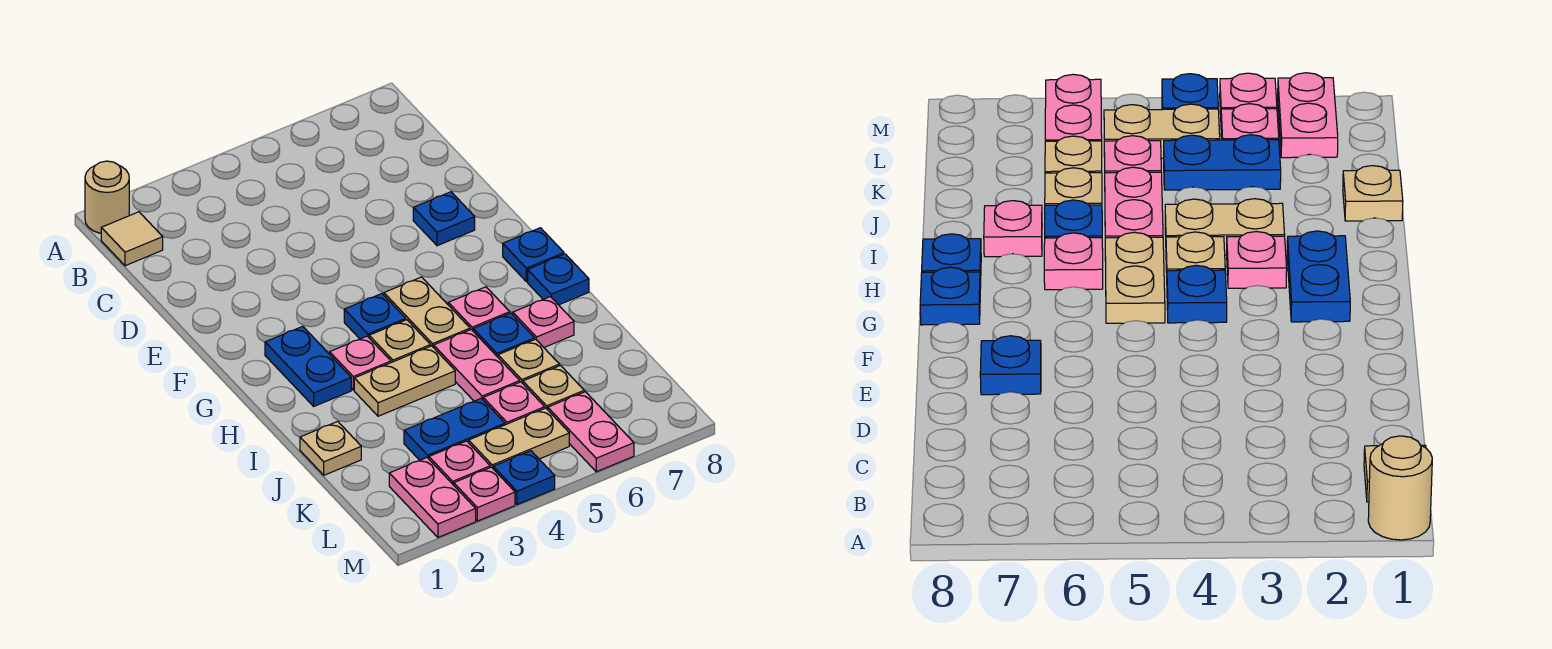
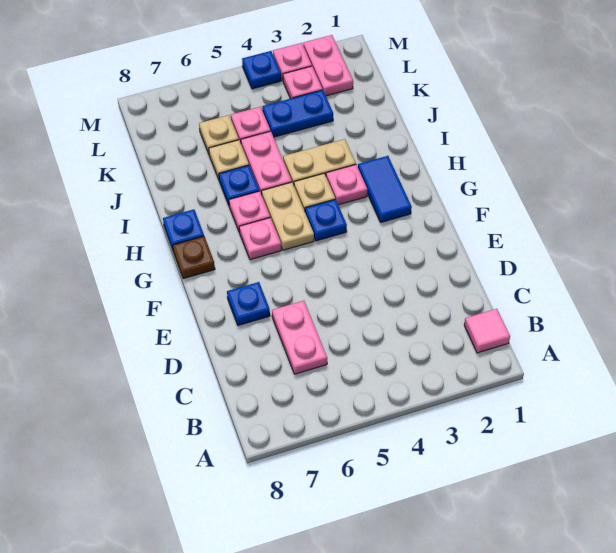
tan 1x1 round brick [85,161,129,233] -> none
tan 1x1 tile [101,212,163,266] -> pink 1x1 tile [464,309,510,353]
blue 1x2 plate [265,326,351,406] -> blue 1x2 tile [358,156,412,222]
blue 1x1 plate [503,228,564,282] -> brown 1x1 plate [173,236,215,279]
pink 1x1 plate [513,297,574,347] -> pink 1x1 plate moved to [239,218,281,260]
tan 1x1 plate [300,421,361,475] -> none
tan 1x2 plate [469,408,569,468] -> none
pink 1x2 plate [548,392,634,472] -> pink 1x2 plate moved to [272,301,327,374]

